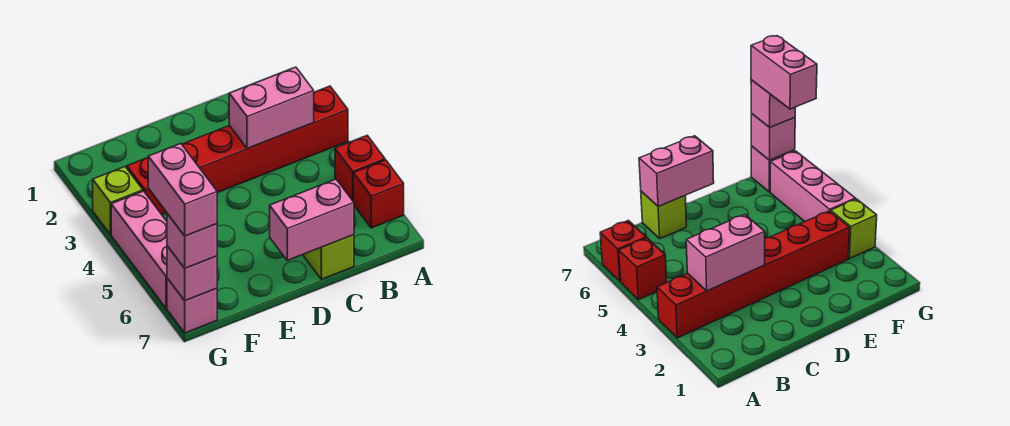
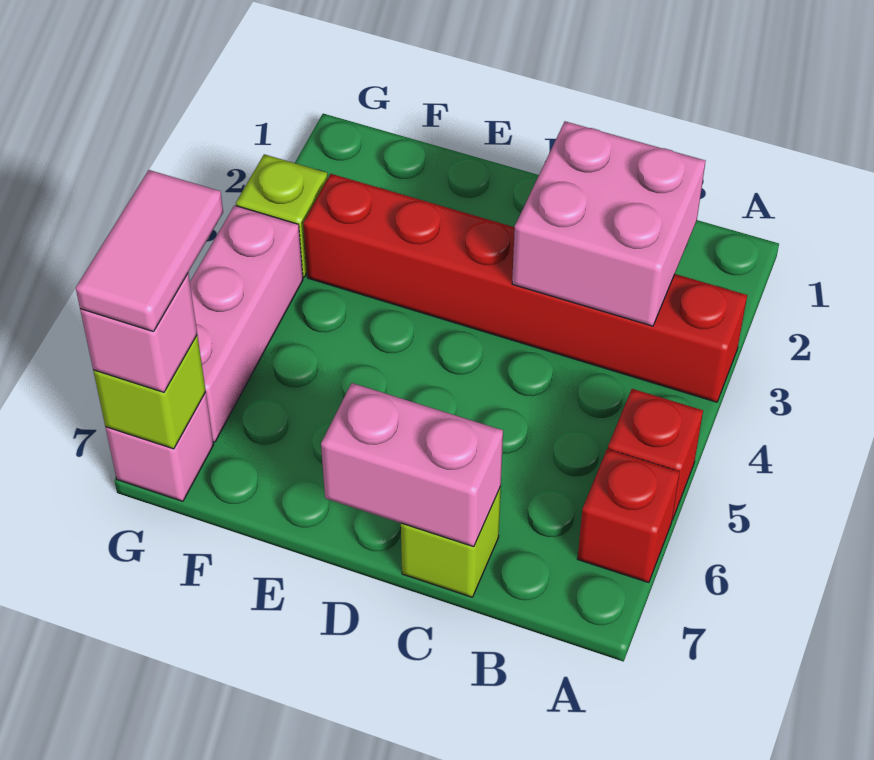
pink 1x2 brick [229,67,314,149] -> pink 2x2 brick [512,121,706,326]
pink 1x2 brick [148,144,217,236] -> pink 1x2 tile [76,170,223,332]
pink 1x1 brick [167,246,217,301] -> lime 1x1 brick [93,335,206,449]

